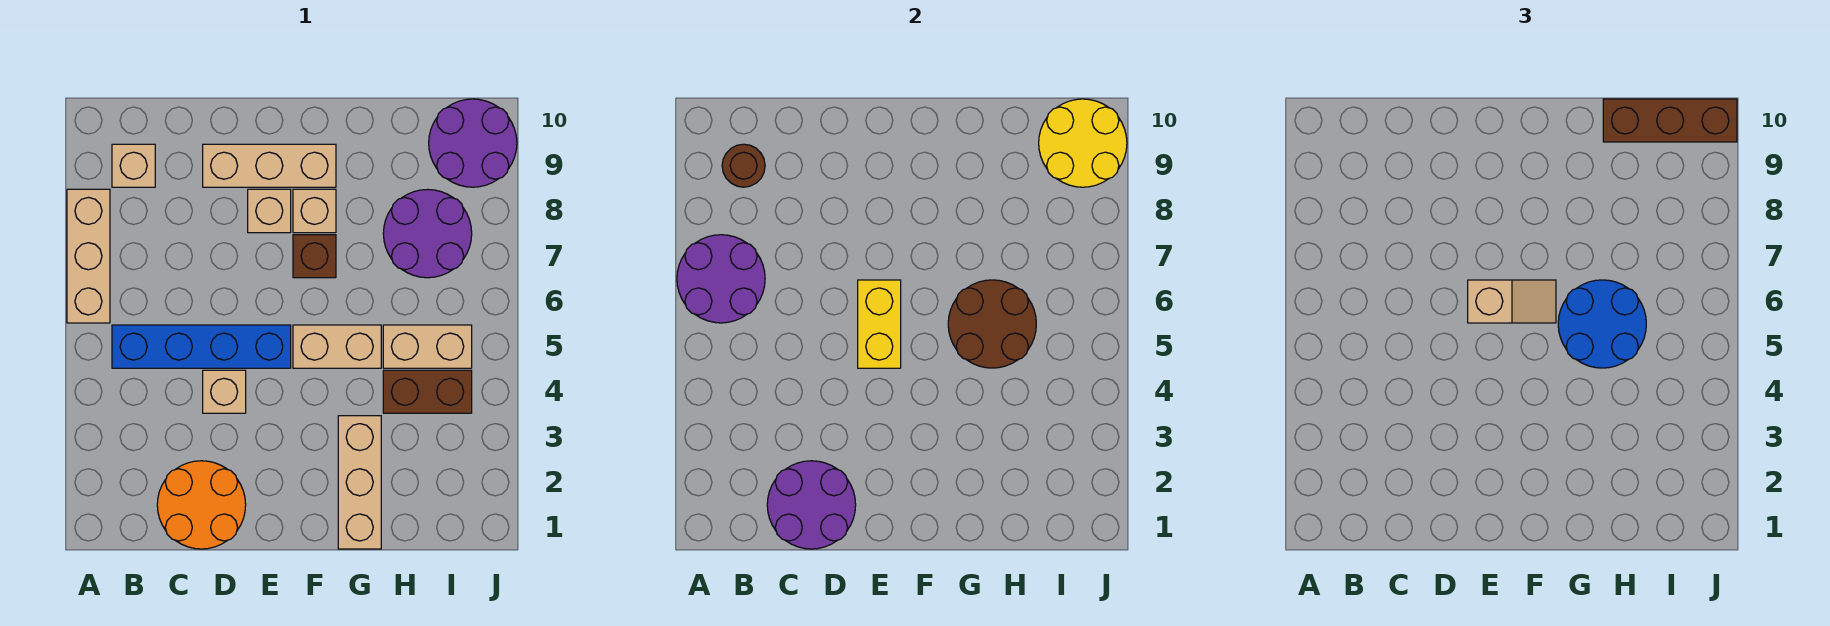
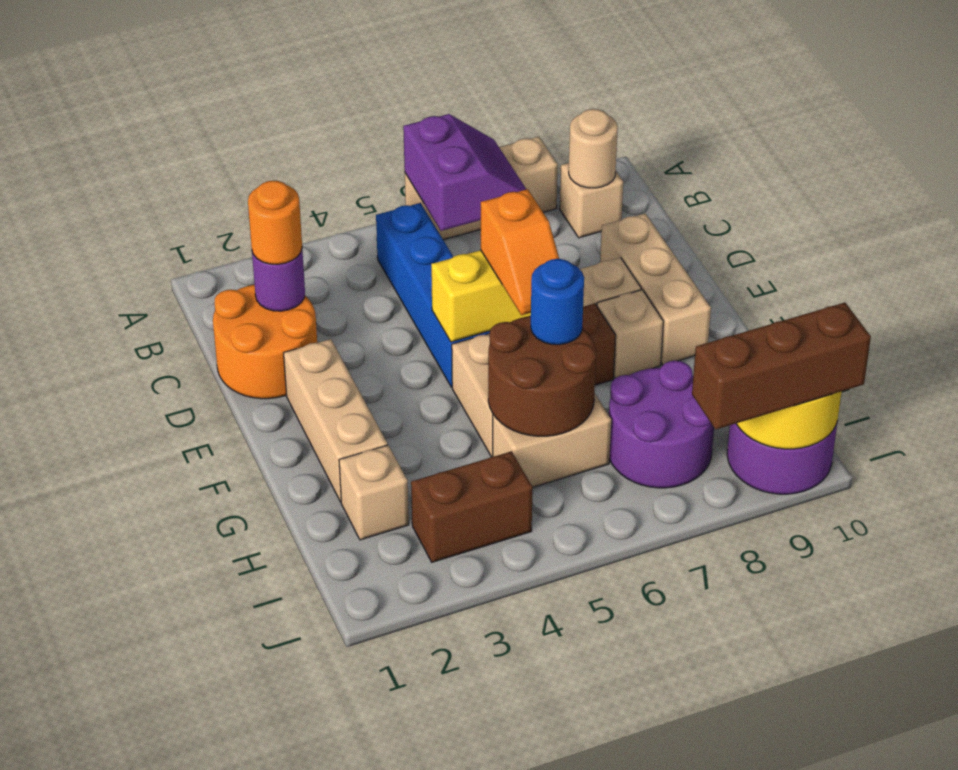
purple 2x2 round brick [677,235,765,323] -> purple 2x2 slope [403,114,526,231]
brown 1x1 round brick [722,144,765,187] -> tan 1x1 round brick [569,109,618,188]
purple 2x2 round brick [767,461,856,549] -> purple 1x1 round brick [252,250,305,311]
none -> orange 1x1 round brick [248,181,302,264]
tan 1x1 brick [203,370,246,413] -> tan 1x1 brick moved to [339,445,409,540]
tan 1x2 slope [1468,280,1556,323] -> orange 1x2 slope [481,189,559,315]
tan 1x3 brick [338,416,381,549] -> tan 1x3 brick turned to [284,339,388,502]
blue 2x2 round brick [1558,280,1646,368] -> blue 1x1 round brick [531,259,584,345]
brown 1x2 brick [383,370,472,413] -> brown 1x2 brick turned to [411,451,533,562]
tan 1x2 brick [383,325,472,368] -> tan 1x2 brick turned to [493,393,611,487]
brown 1x3 brick [1603,99,1737,142] -> brown 1x3 brick turned to [692,303,871,430]

